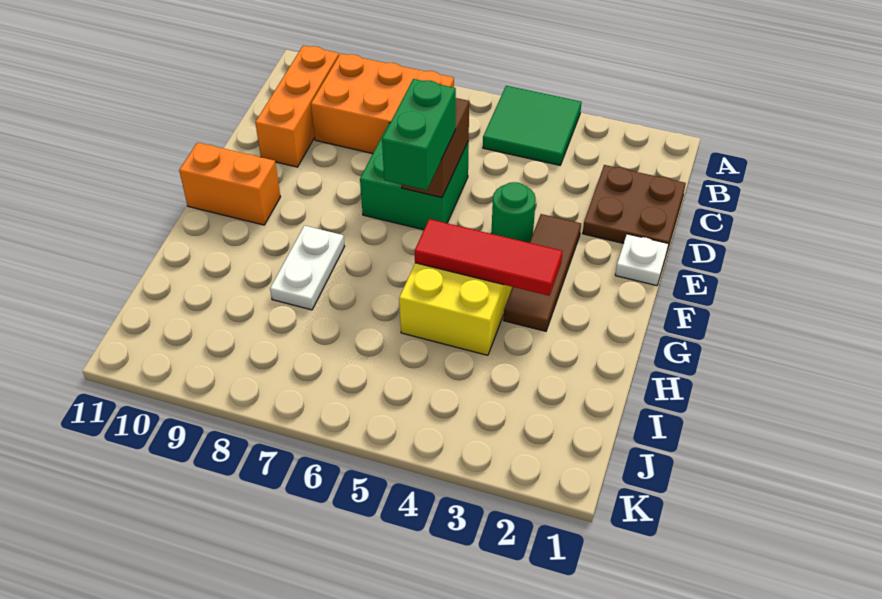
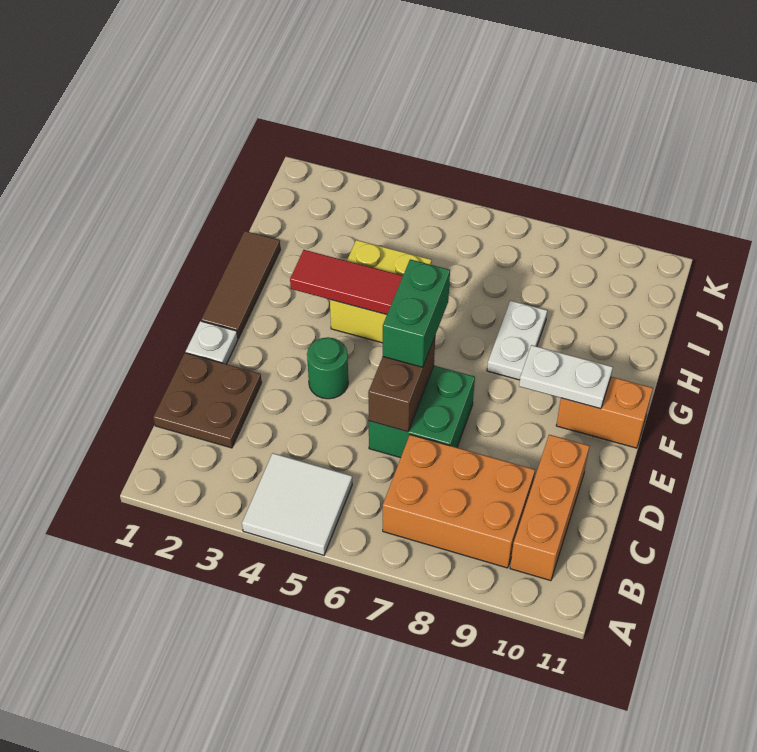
green 2x2 tile [483,86,582,165] -> white 2x2 tile [242,453,352,555]
brown 1x3 tile [504,214,581,331] -> brown 1x3 tile moved to [201,231,280,339]
none -> white 1x2 plate [519,345,613,409]

